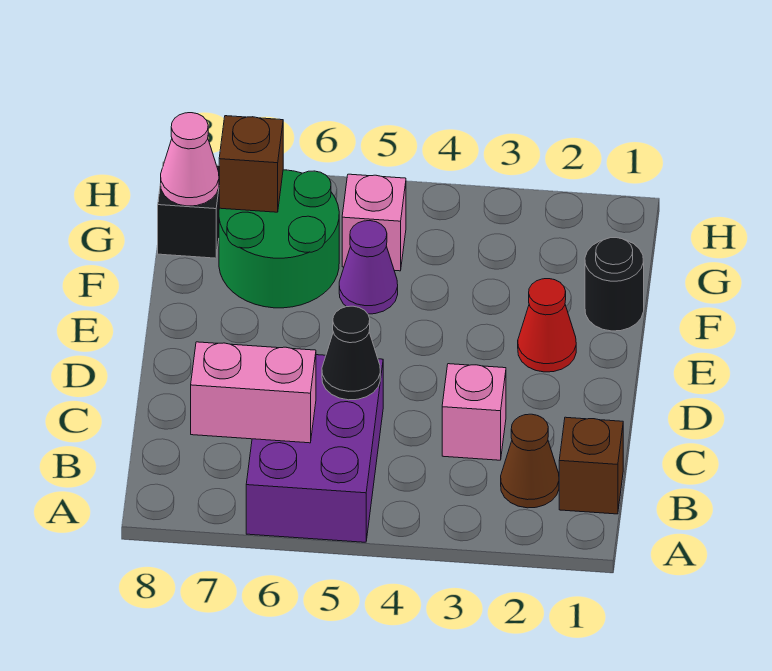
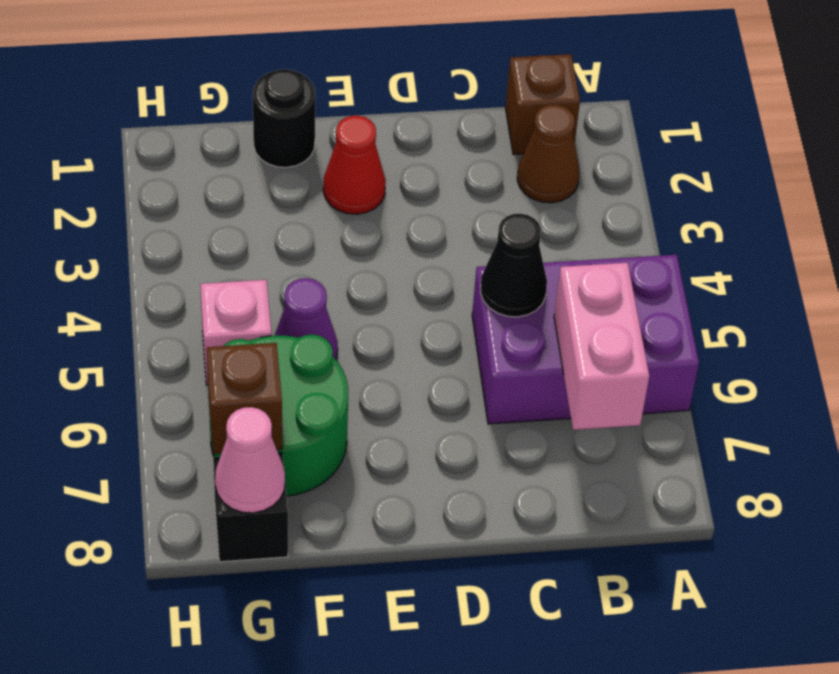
pink 1x1 brick [442,364,506,460] -> none

